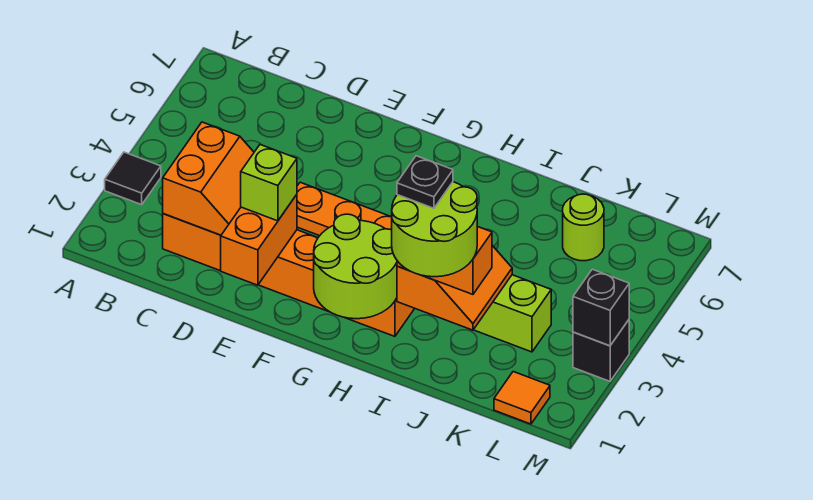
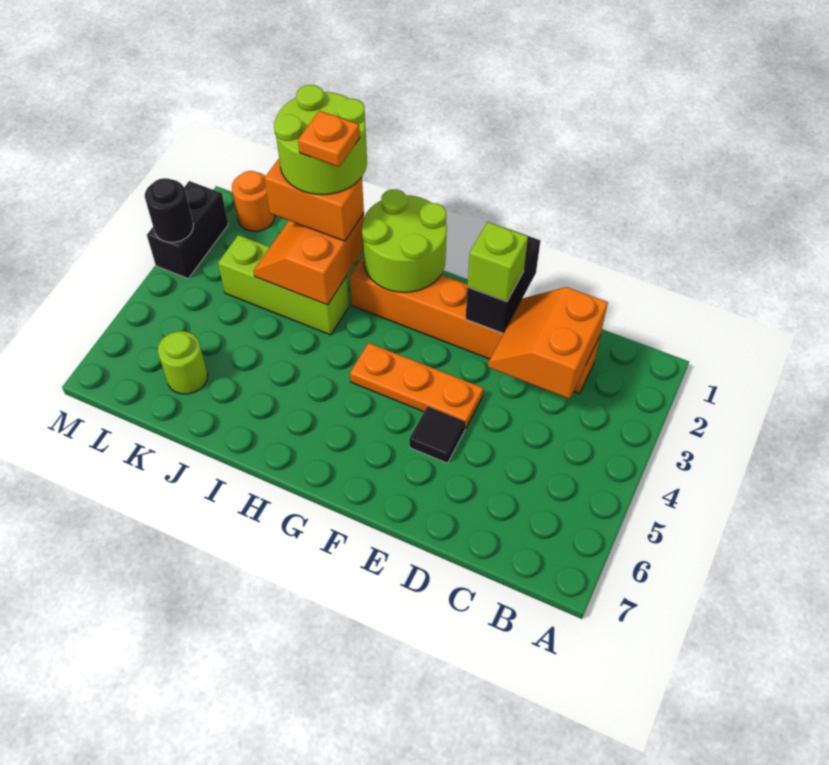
black 1x1 tile [105,152,161,205] -> black 1x1 tile moved to [409,406,466,463]
orange 1x2 brick [221,195,297,285] -> black 1x2 brick [466,227,540,334]
black 1x1 plate [397,156,453,208] -> orange 1x1 plate [298,111,360,167]
orange 1x1 tile [494,372,550,424] -> orange 1x1 round brick [232,171,275,231]
black 1x1 brick [573,320,629,381] -> black 1x2 brick [147,181,228,278]
black 1x1 brick [573,269,629,346] -> black 1x1 round brick [145,178,193,242]

